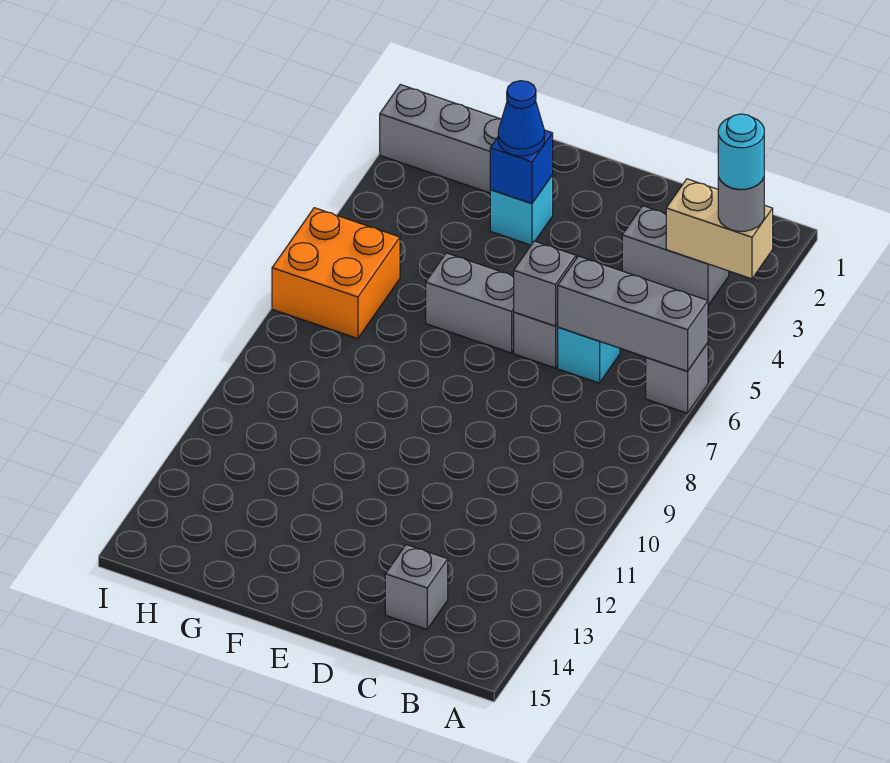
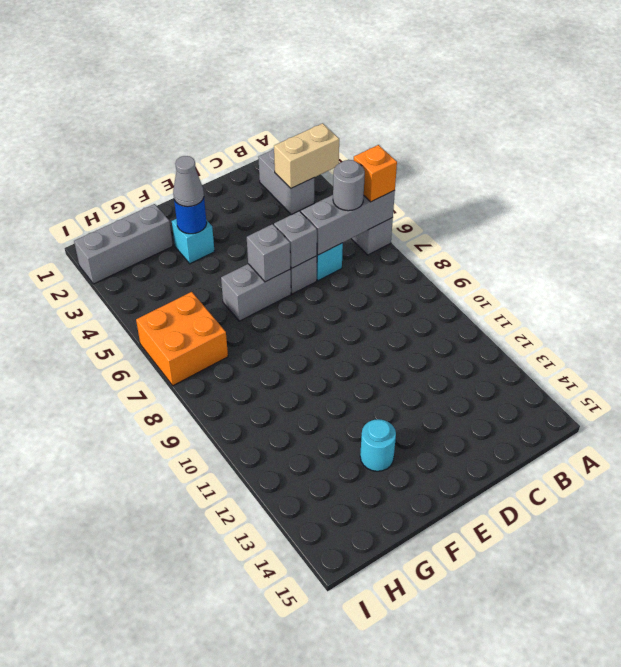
grey 1x1 round brick [718,177,764,231] -> grey 1x1 round brick moved to [333,160,365,211]
cyan 1x1 round brick [718,114,764,189] -> cyan 1x1 round brick moved to [360,419,396,471]
none -> orange 1x1 brick [354,145,397,202]
grey 1x2 brick [622,206,729,305] -> grey 1x2 brick turned to [258,149,314,215]
grey 1x1 brick [385,545,448,629] -> grey 1x1 brick moved to [247,224,291,282]
blue 1x1 brick [490,130,553,203] -> blue 1x1 round brick [174,198,207,234]
blue 1x1 cone [498,81,544,156] -> grey 1x1 cone [173,156,204,207]

